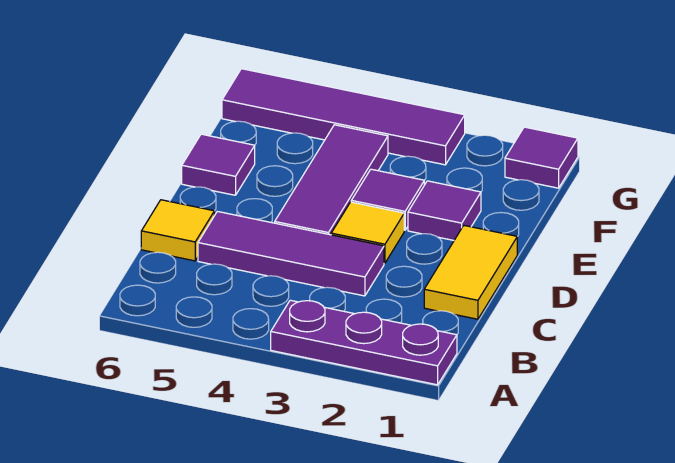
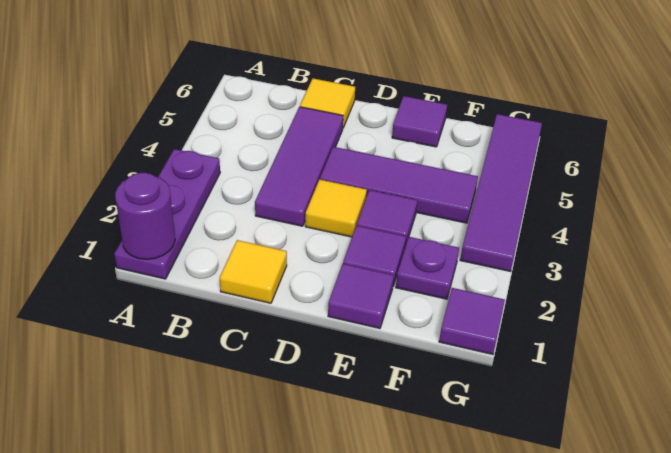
none -> purple 1x1 round brick [115,173,175,259]
yellow 1x2 tile [424,226,517,319] -> yellow 1x1 tile [220,240,287,303]
none -> purple 1x1 tile [328,264,394,328]
none -> purple 1x1 plate [396,237,459,299]

